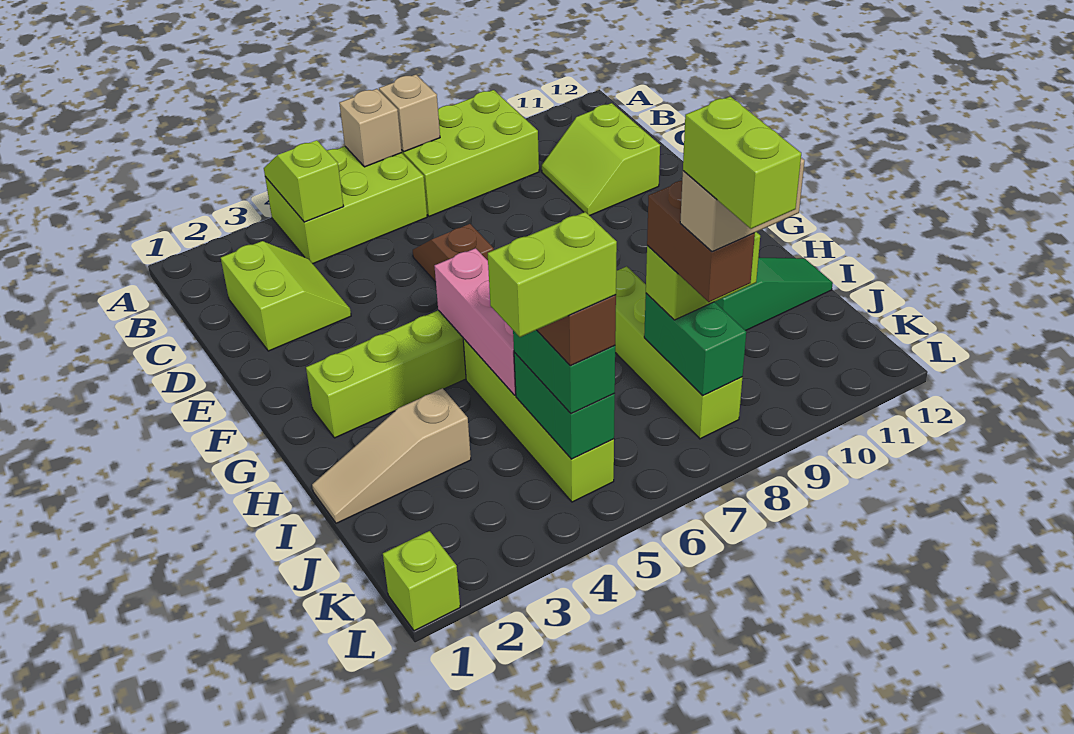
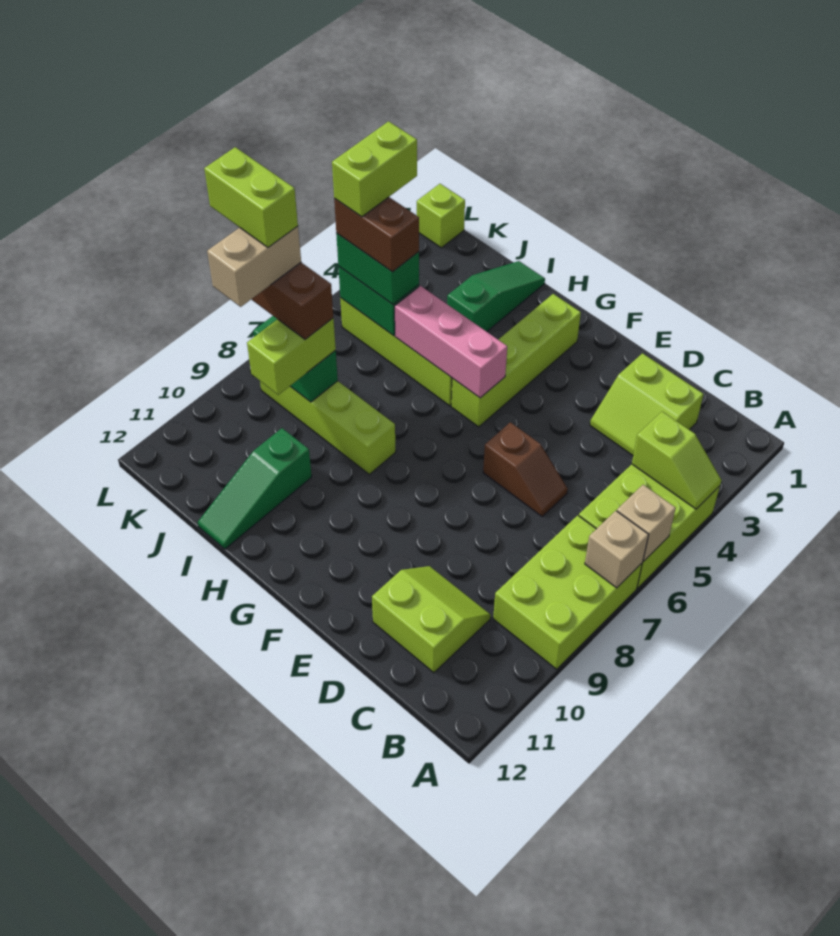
tan 1x3 slope [312,388,471,523] -> green 1x3 slope [447,261,545,332]

